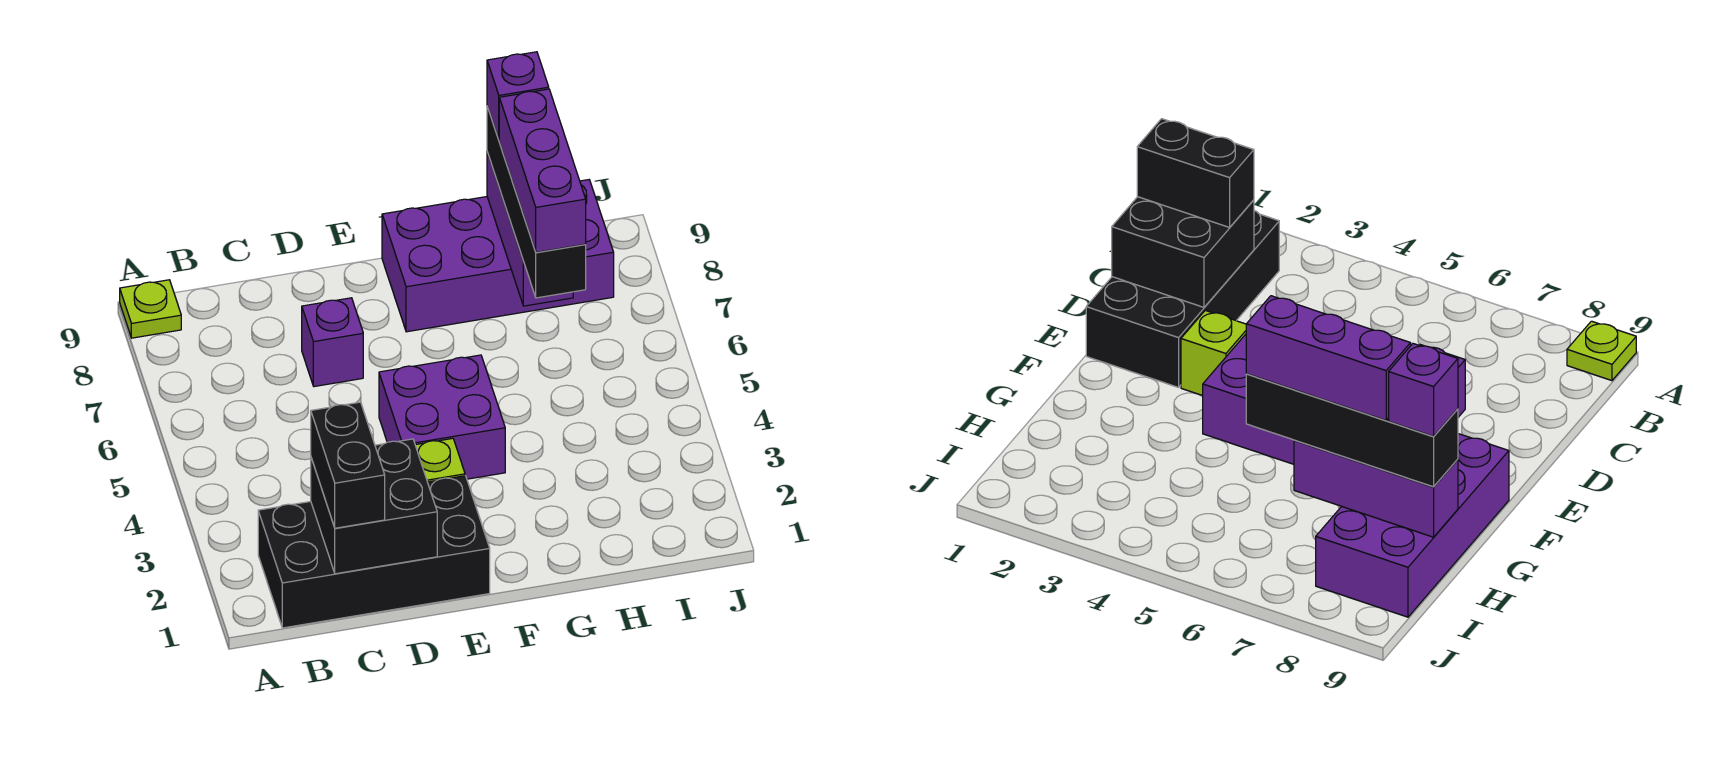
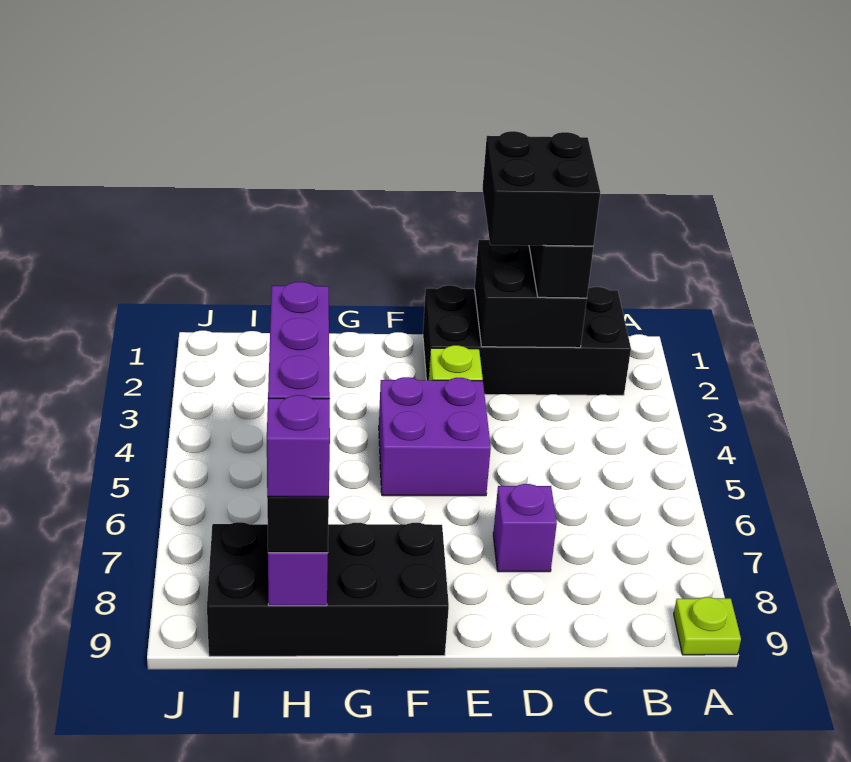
none -> black 2x2 brick [482,131,600,246]
purple 2x4 brick [382,180,614,332] -> black 2x4 brick [207,522,449,656]

